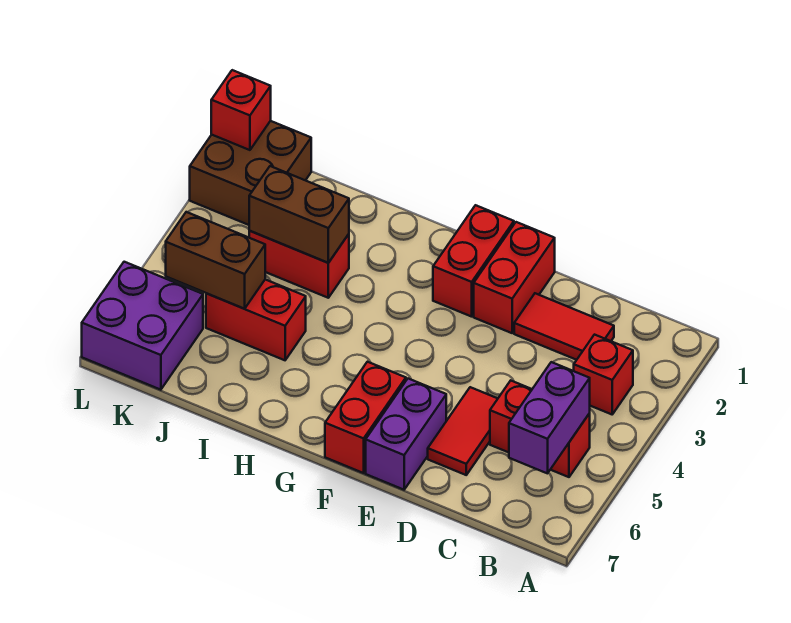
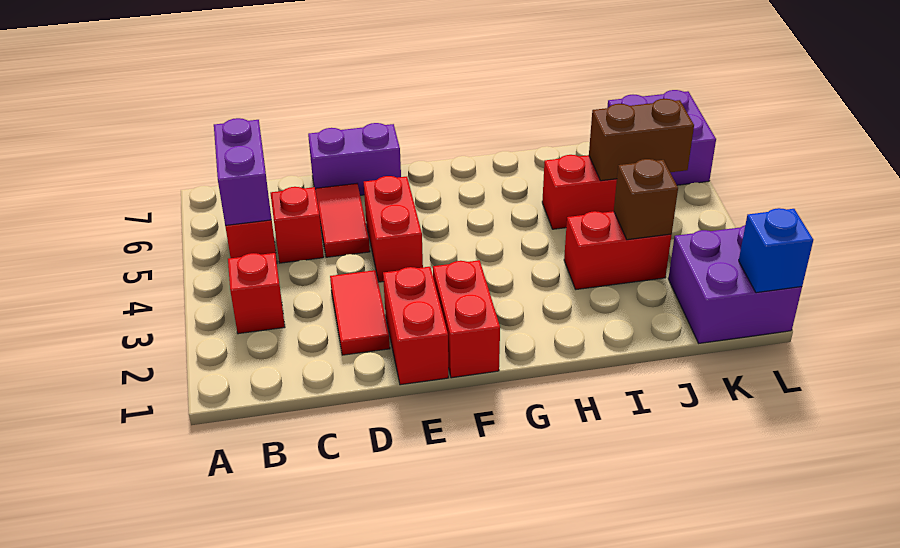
red 1x2 tile [514,293,614,360] -> red 1x2 tile turned to [330,270,390,355]
purple 1x2 brick [366,379,446,490] -> purple 1x2 brick turned to [308,123,401,195]
red 1x2 brick [325,362,406,473] -> red 1x2 brick moved to [364,176,423,282]
brown 1x2 brick [249,166,349,263] -> brown 1x1 brick [614,159,678,240]
brown 2x2 brick [190,121,311,225] -> purple 2x2 brick [668,225,802,343]
red 1x1 brick [211,70,271,150] -> blue 1x1 brick [739,208,813,293]

